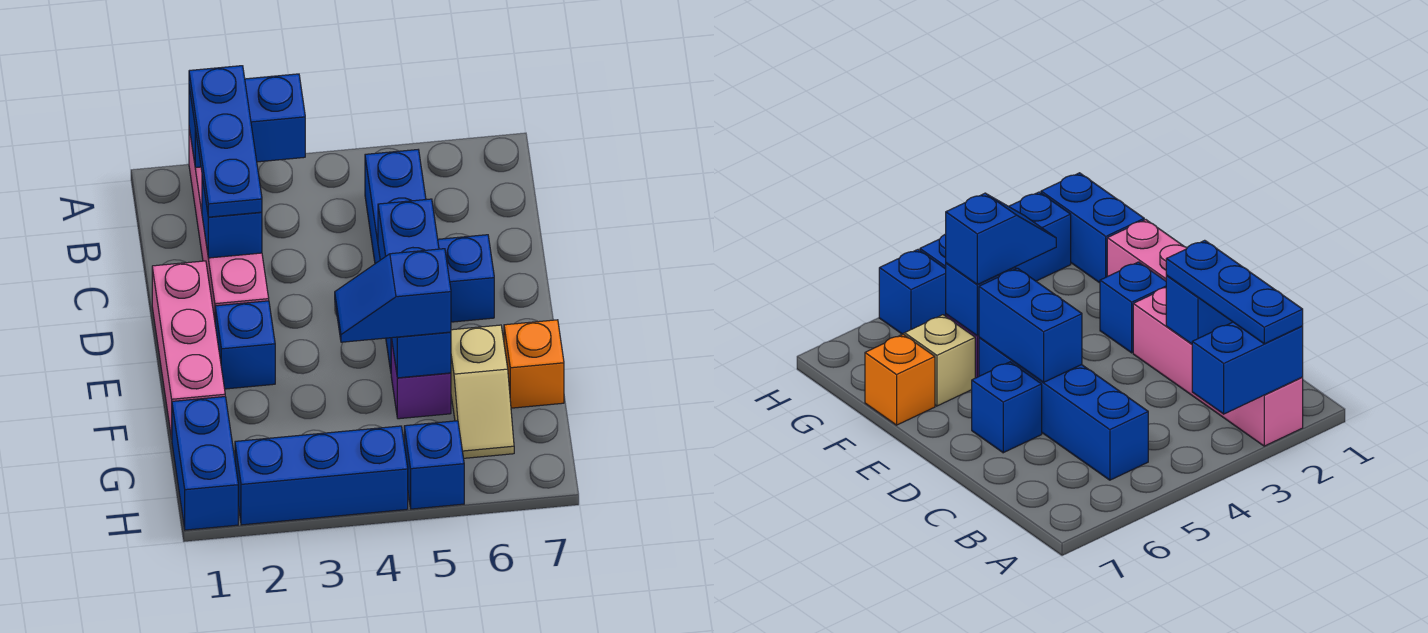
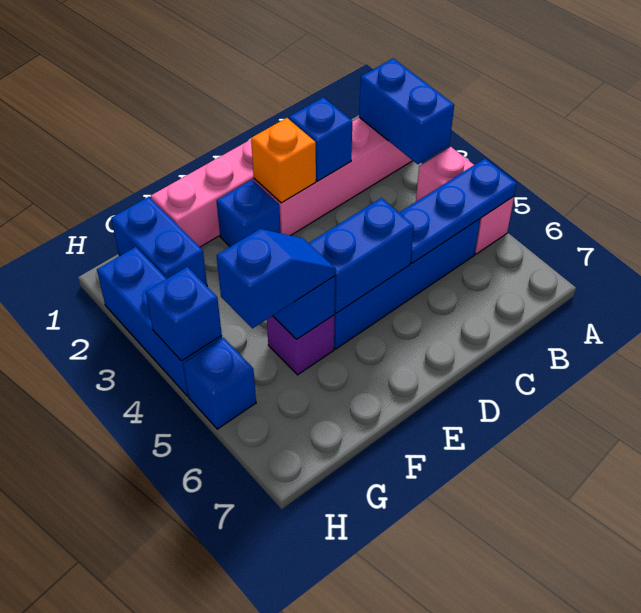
blue 1x3 plate [189,66,262,217] -> blue 1x3 plate moved to [399,159,517,263]
none -> pink 1x2 brick [416,147,514,254]
blue 1x1 brick [438,235,494,322] -> blue 1x1 brick moved to [146,267,222,361]
blue 1x2 slope [335,249,451,342] -> blue 1x2 slope turned to [216,229,335,328]
tan 1x2 slope [451,325,514,458] -> none
orange 1x1 brick [504,320,564,408] -> orange 1x1 brick moved to [251,118,316,203]
blue 1x2 brick [172,397,238,530] -> blue 1x2 brick turned to [111,197,207,286]

